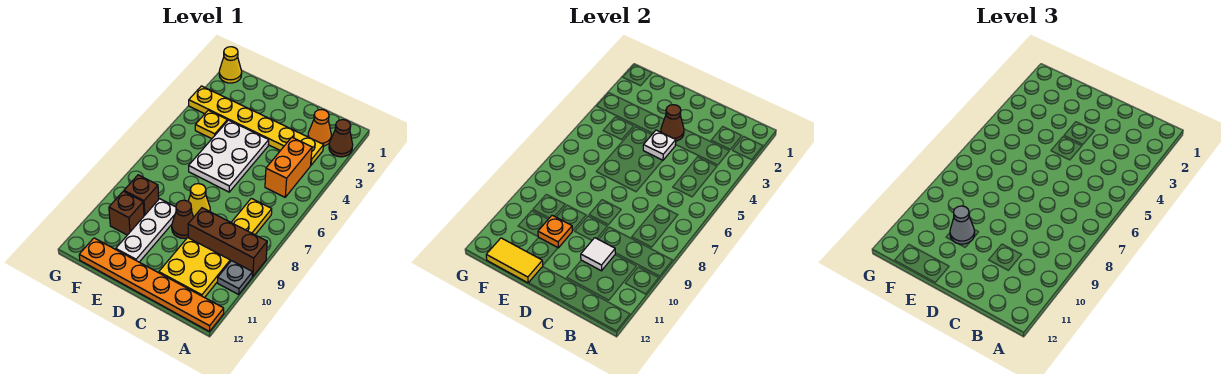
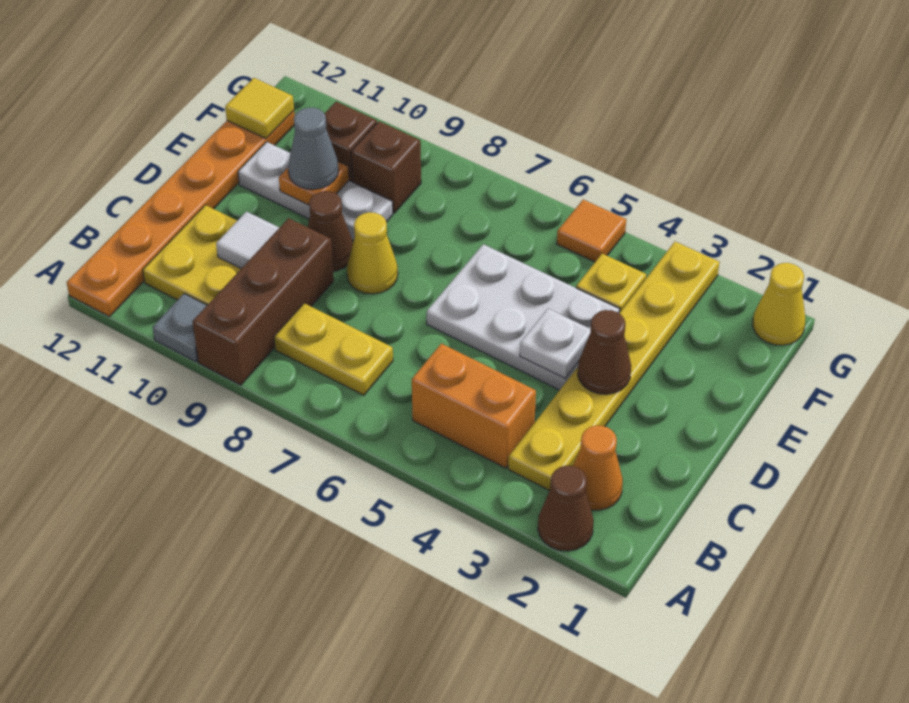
yellow 1x2 tile [486,238,543,283] -> yellow 1x1 tile [225,78,294,139]
none -> orange 1x1 tile [557,200,626,262]

